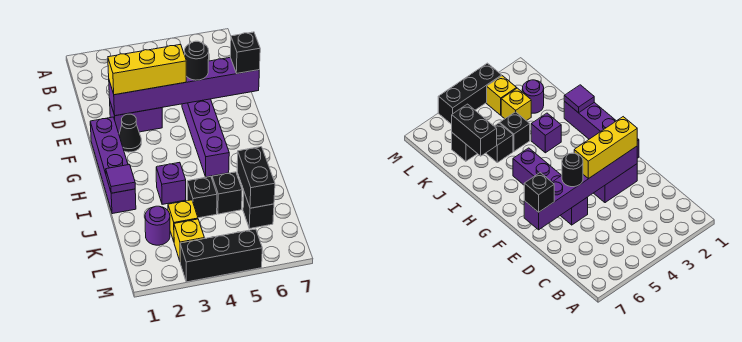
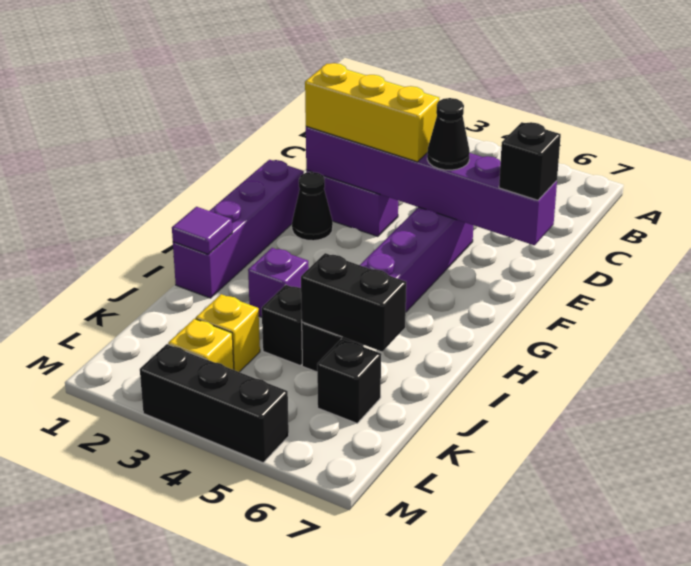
black 1x1 round brick [185,41,209,80] -> black 1x1 cone [427,98,470,170]
black 1x2 brick [237,147,275,208] -> black 1x2 brick turned to [301,253,406,351]
purple 1x1 round brick [145,206,170,245] -> none

